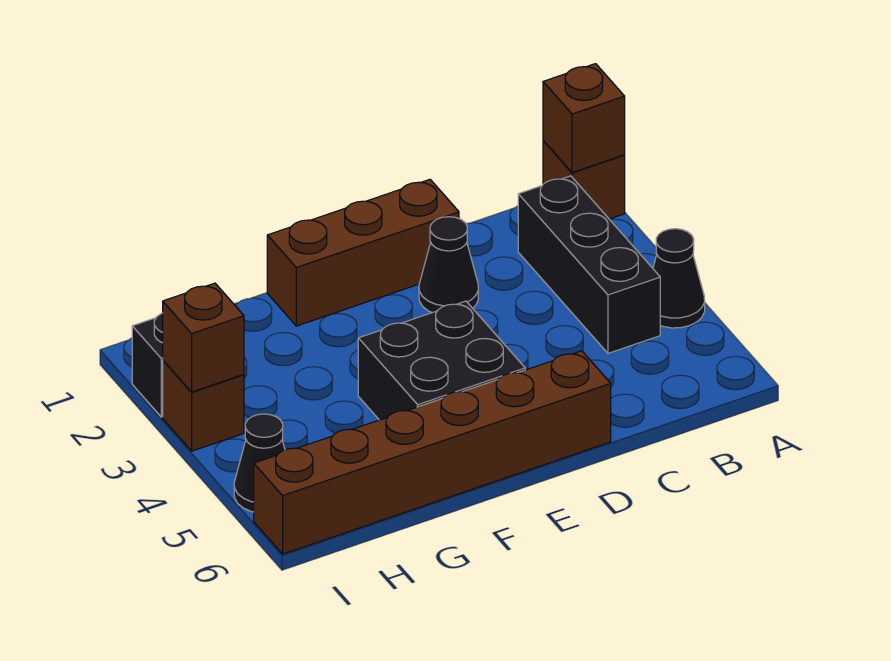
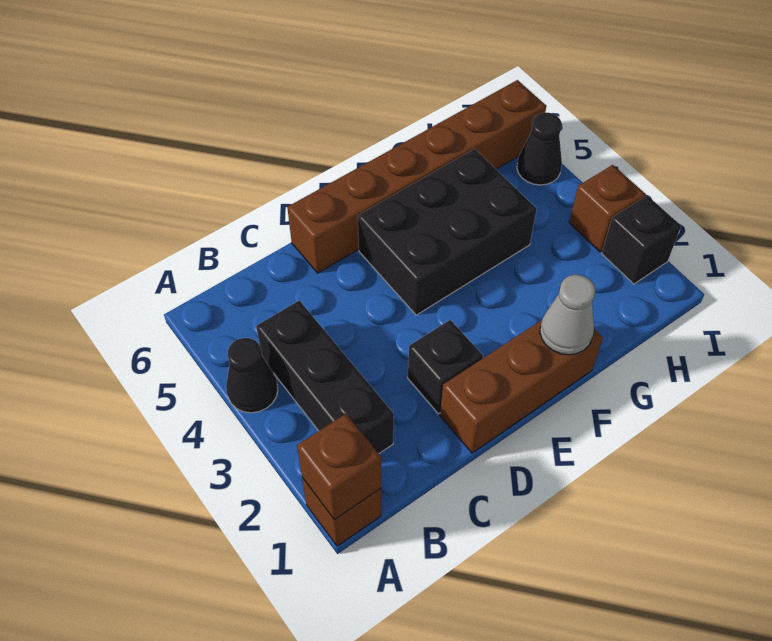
black 1x1 cone [419,217,478,313] -> black 1x1 brick [408,320,483,414]
black 2x2 brick [358,301,525,420] -> black 2x3 brick [358,149,537,315]
none -> grey 1x1 cone [540,275,596,355]
brown 1x1 brick [163,283,244,392] -> none

